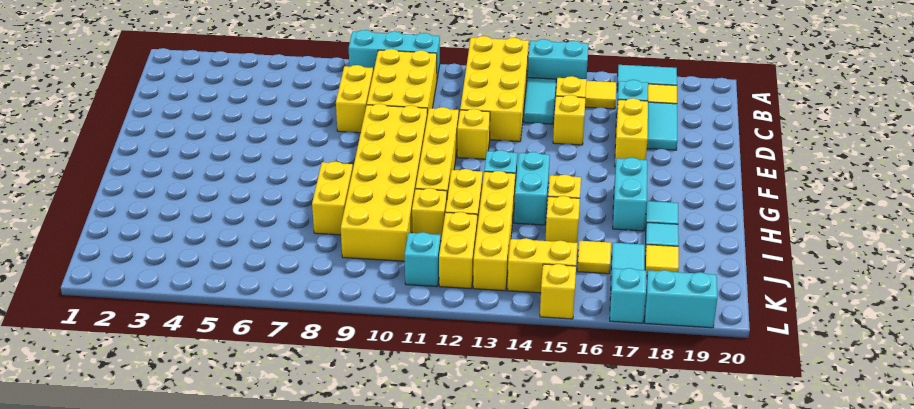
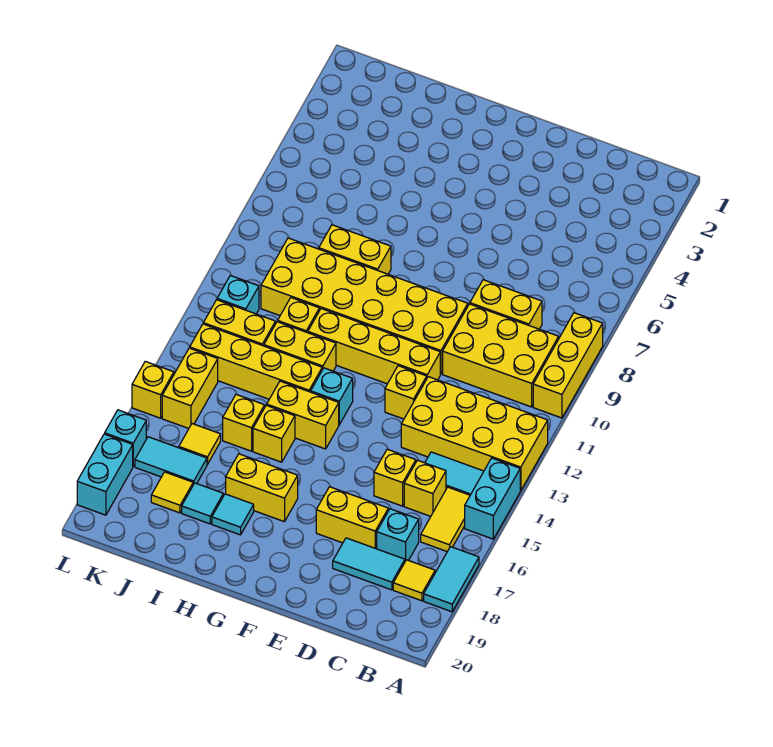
cyan 1x3 brick [349,30,440,78] -> yellow 1x3 brick [533,313,603,418]
cyan 1x2 brick [514,152,550,225] -> yellow 1x2 brick [267,381,339,449]
cyan 1x2 brick [613,157,647,231] -> yellow 1x2 brick [226,454,298,522]

